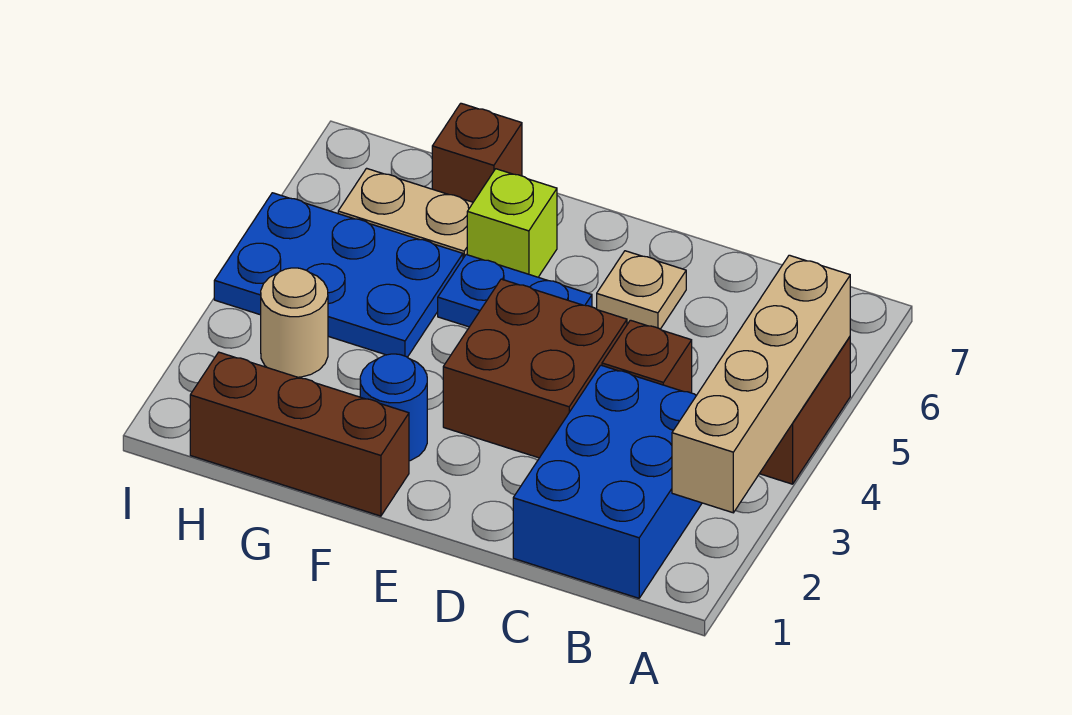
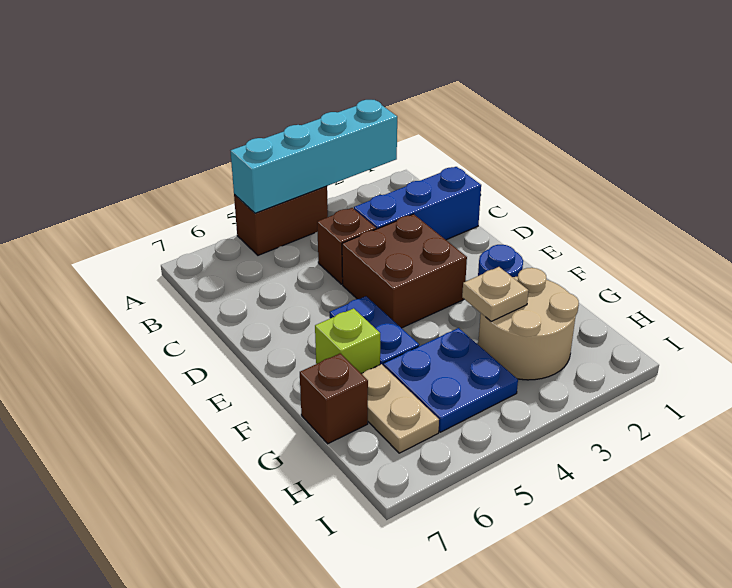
tan 1x4 brick [672,255,850,513] -> cyan 1x4 brick [231,100,397,213]
blue 2x3 brick [513,365,702,598] -> blue 1x3 brick [354,167,481,240]
tan 1x1 plate [597,251,686,329] -> tan 1x1 plate moved to [462,267,529,321]
brown 1x3 brick [190,352,409,516] -> none
blue 2x3 plate [214,193,463,357] -> blue 2x2 plate [383,328,518,432]
tan 1x1 round brick [261,268,328,377] -> tan 2x2 round brick [478,268,579,380]

